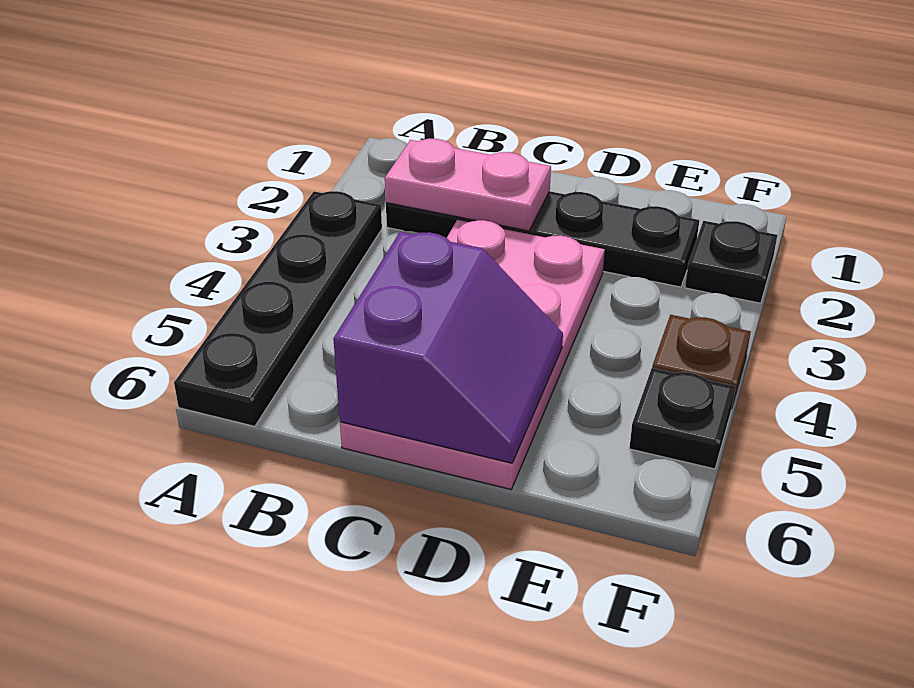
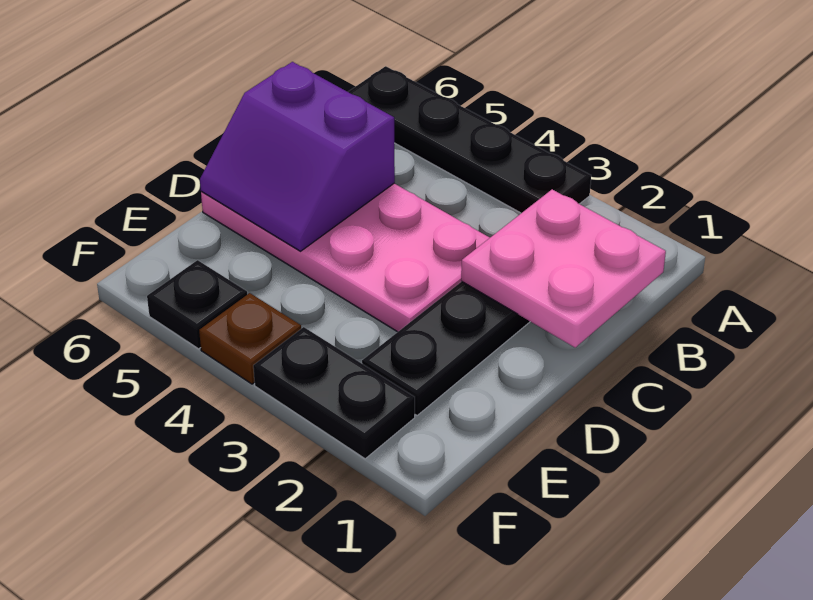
pink 1x2 plate [385,139,551,231] -> pink 2x2 plate [461,189,666,347]
black 1x1 plate [685,221,777,303] -> black 1x2 plate [253,327,415,459]

